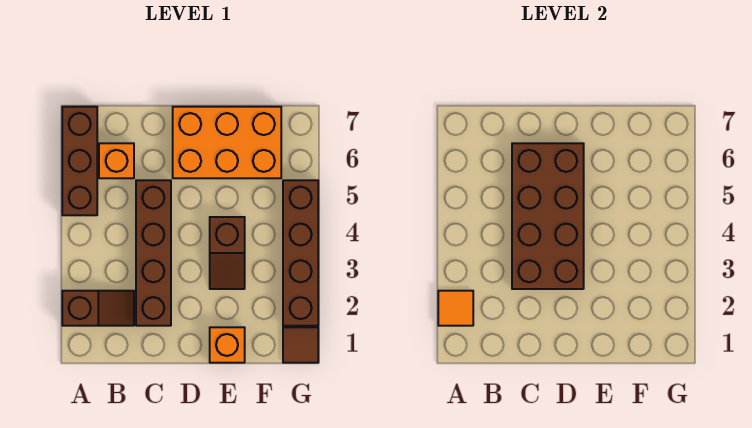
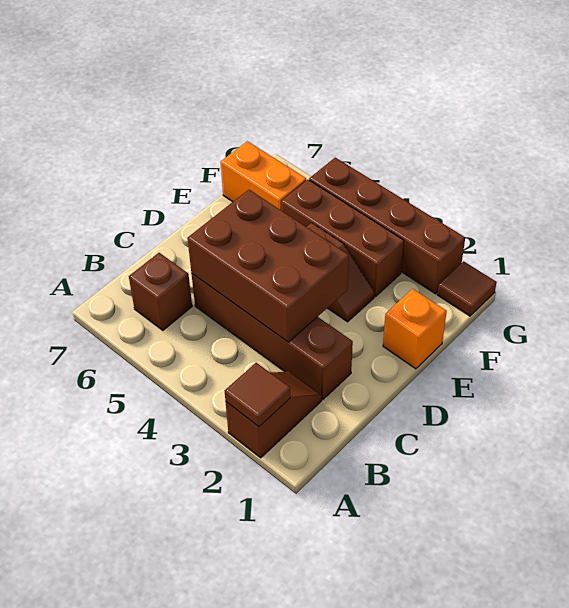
orange 1x1 tile [438,291,473,326] -> brown 1x1 tile [225,363,290,427]
brown 1x3 brick [62,107,97,215] -> brown 1x3 brick moved to [281,180,404,297]
orange 1x1 brick [99,143,134,178] -> brown 1x1 brick [129,253,192,330]
brown 2x4 brick [512,143,584,289] -> brown 2x3 brick [187,190,349,342]
orange 2x3 brick [173,107,281,178] -> orange 1x2 brick [221,141,306,210]

